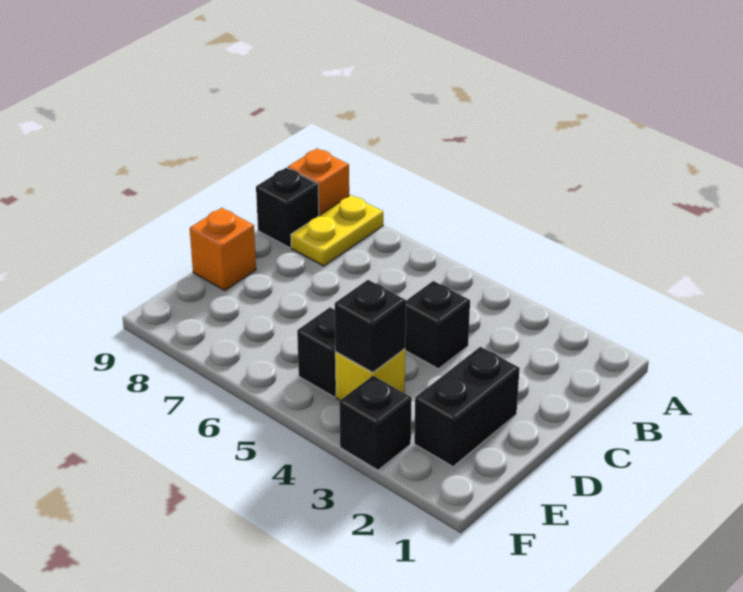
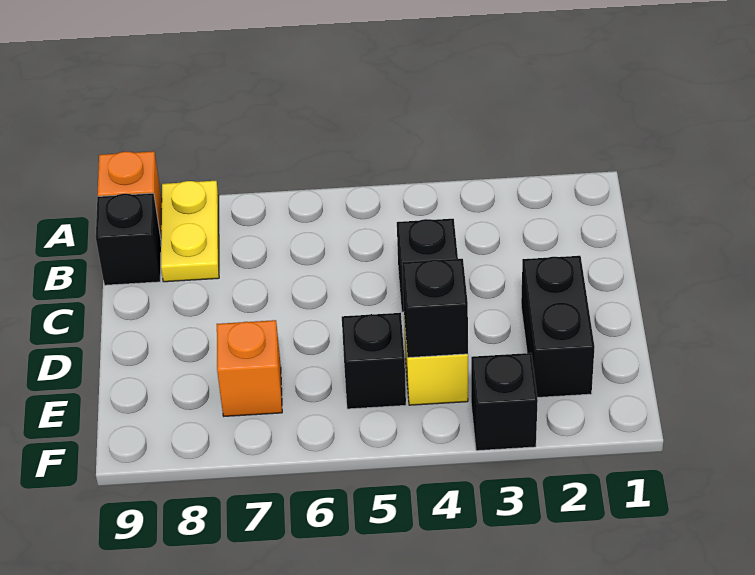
orange 1x1 brick [190,208,256,290] -> orange 1x1 brick moved to [217,320,282,416]

